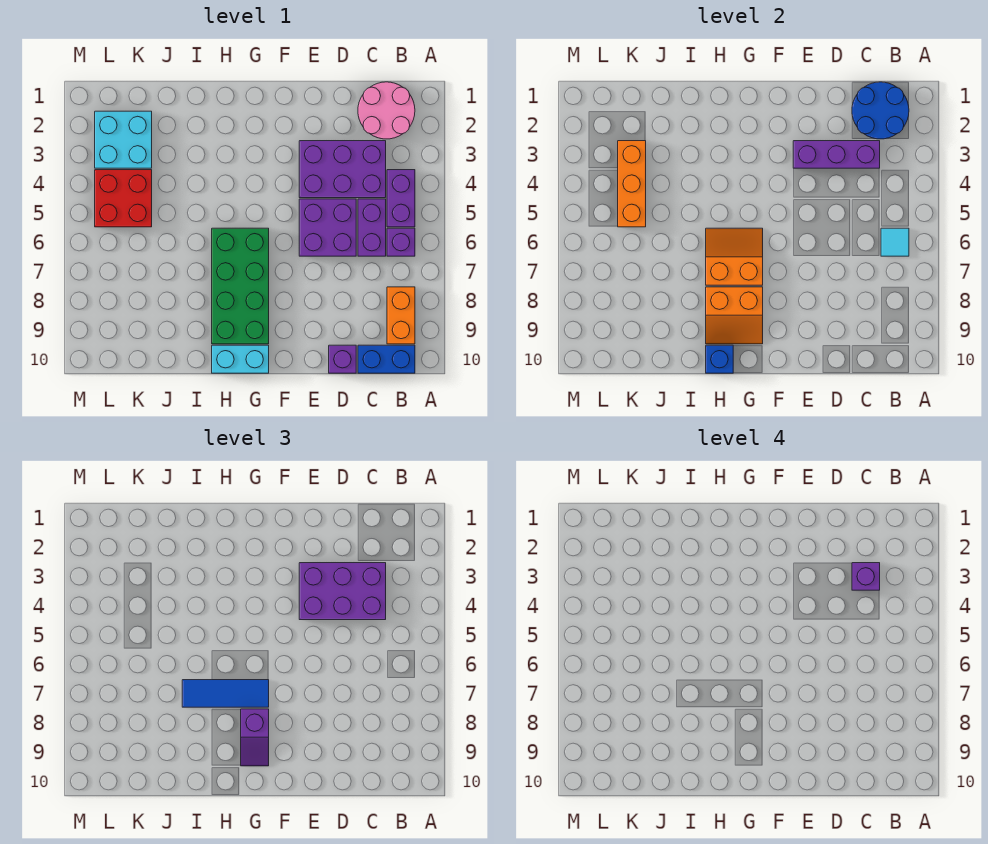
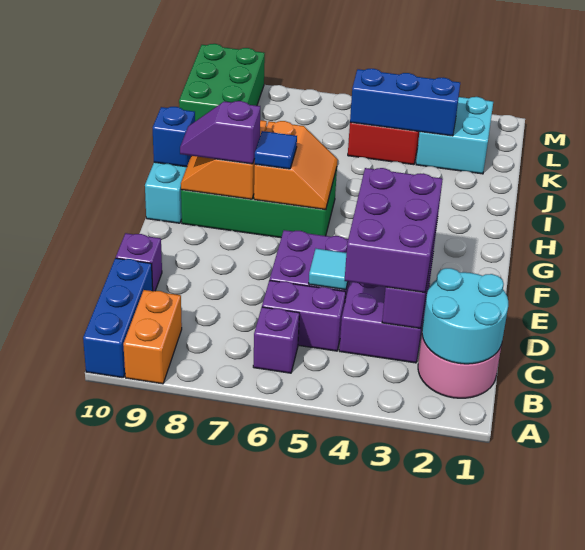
blue 2x2 round brick [852,82,909,139] -> cyan 2x2 round brick [422,268,508,364]
purple 1x2 brick [387,170,415,227] -> none
cyan 1x1 tile [881,228,909,256] -> cyan 1x1 tile moved to [309,249,348,290]
orange 1x2 brick [387,287,415,344] -> orange 1x2 brick turned to [123,290,182,384]
blue 1x2 brick [358,345,415,373] -> blue 1x3 brick [83,258,153,378]
purple 1x1 brick [852,563,880,590] -> none
blue 1x3 tile [182,680,269,707] -> blue 1x1 tile [255,131,297,169]
orange 1x3 brick [618,141,646,227] -> blue 1x3 brick [350,69,460,136]
none -> green 2x3 brick [179,44,265,121]

